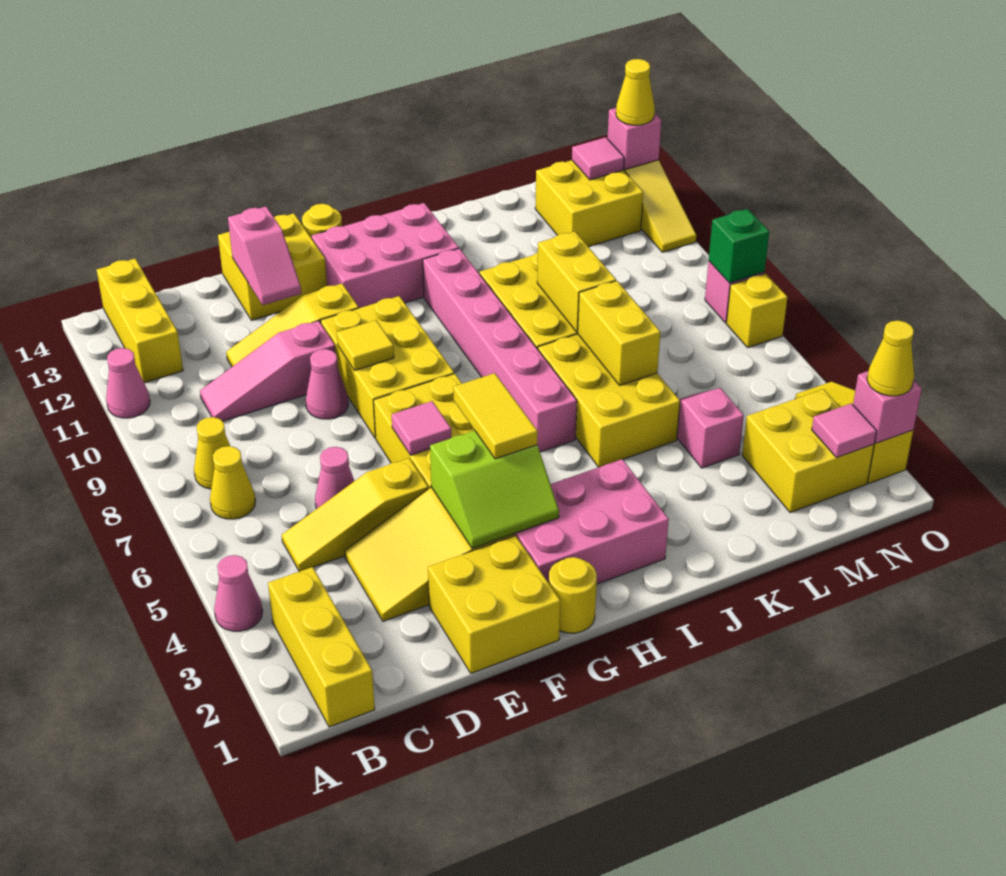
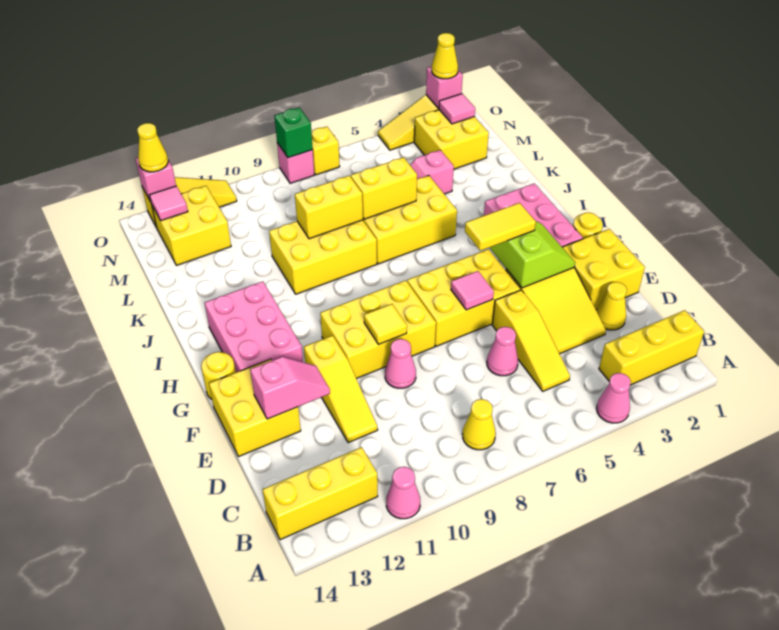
yellow 1x1 cone [210,446,255,519] -> yellow 1x1 cone moved to [596,282,627,330]
pink 1x3 slope [200,321,336,421] -> none
pink 1x6 brick [423,248,577,452] -> none

